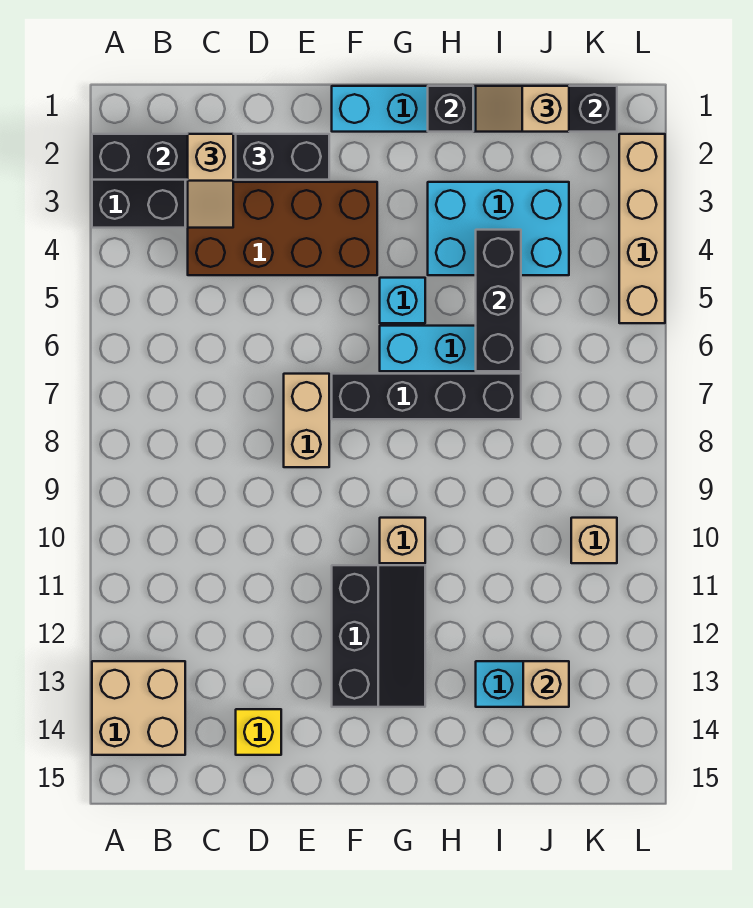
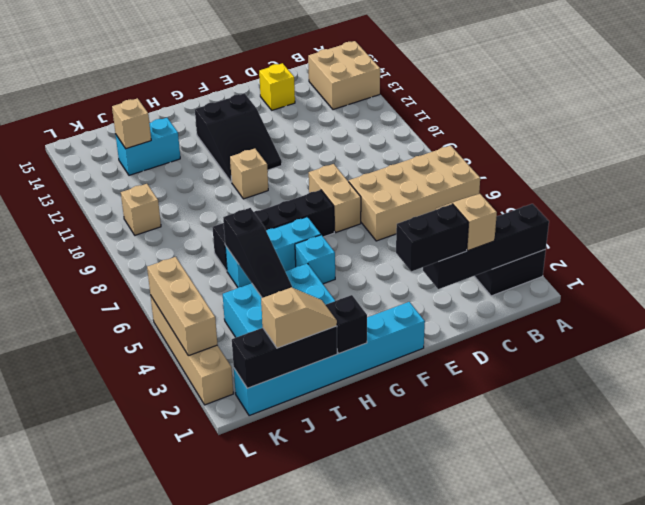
none -> tan 2x4 brick [349,146,480,241]
brown 2x4 brick [188,182,377,275] -> none
black 2x3 slope [332,565,425,707] -> black 2x3 slope turned to [195,93,282,182]
black 1x3 brick [476,230,521,371] -> black 1x3 slope [223,208,292,298]
none -> tan 1x3 brick [147,257,218,356]

